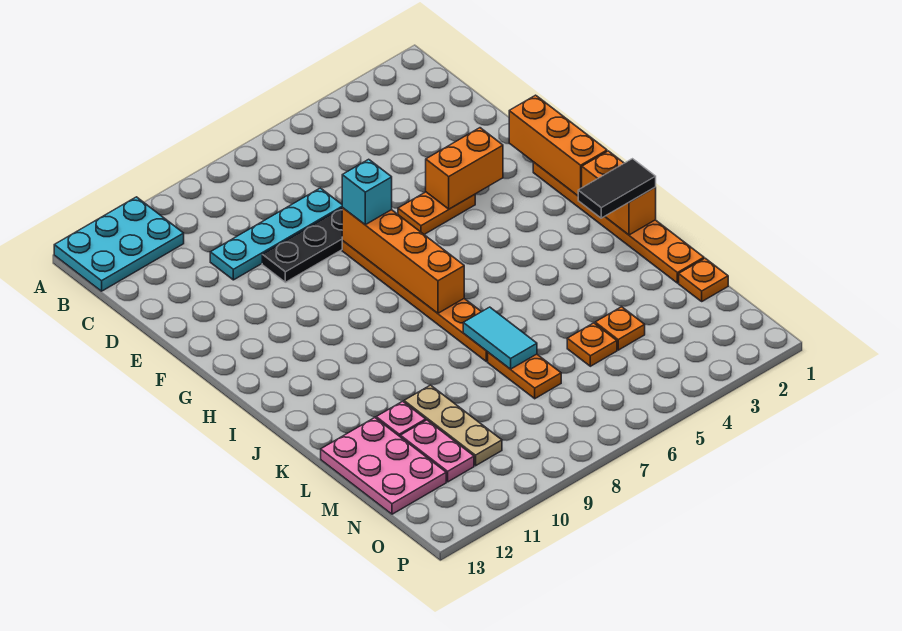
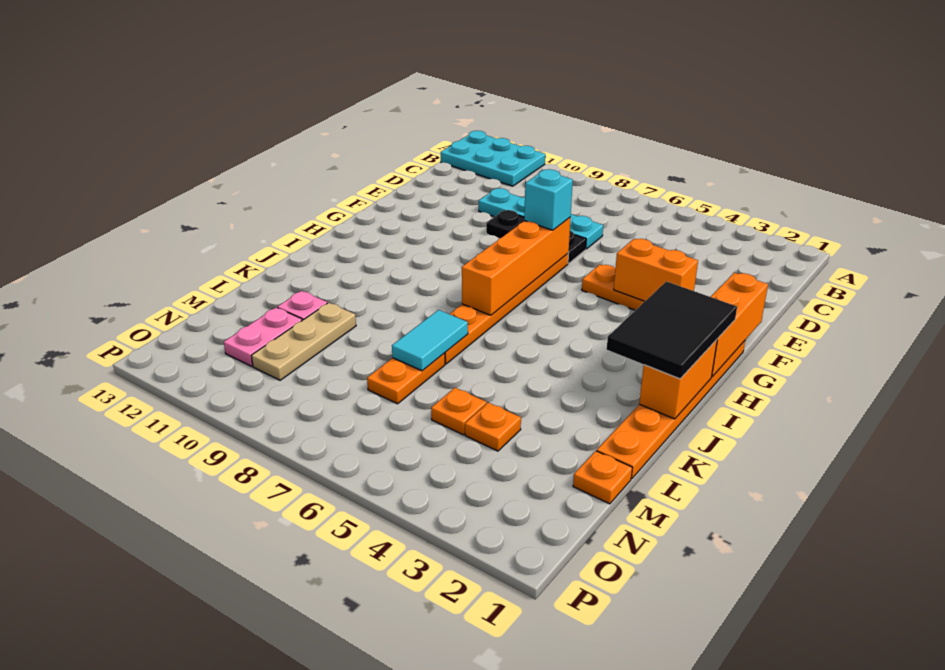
black 1x2 tile [578,159,656,218] -> black 2x3 tile [607,281,737,379]
pink 2x3 plate [321,418,446,514] -> none

